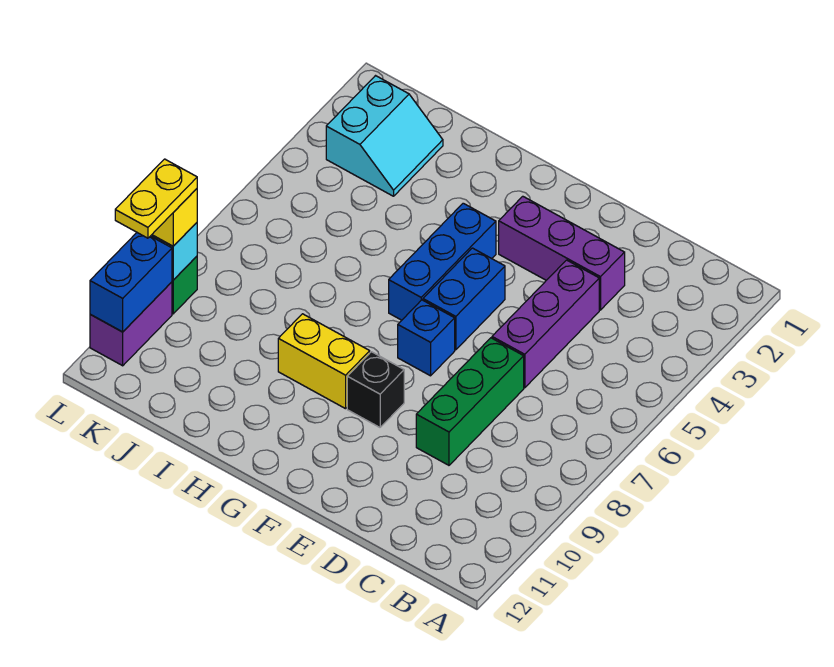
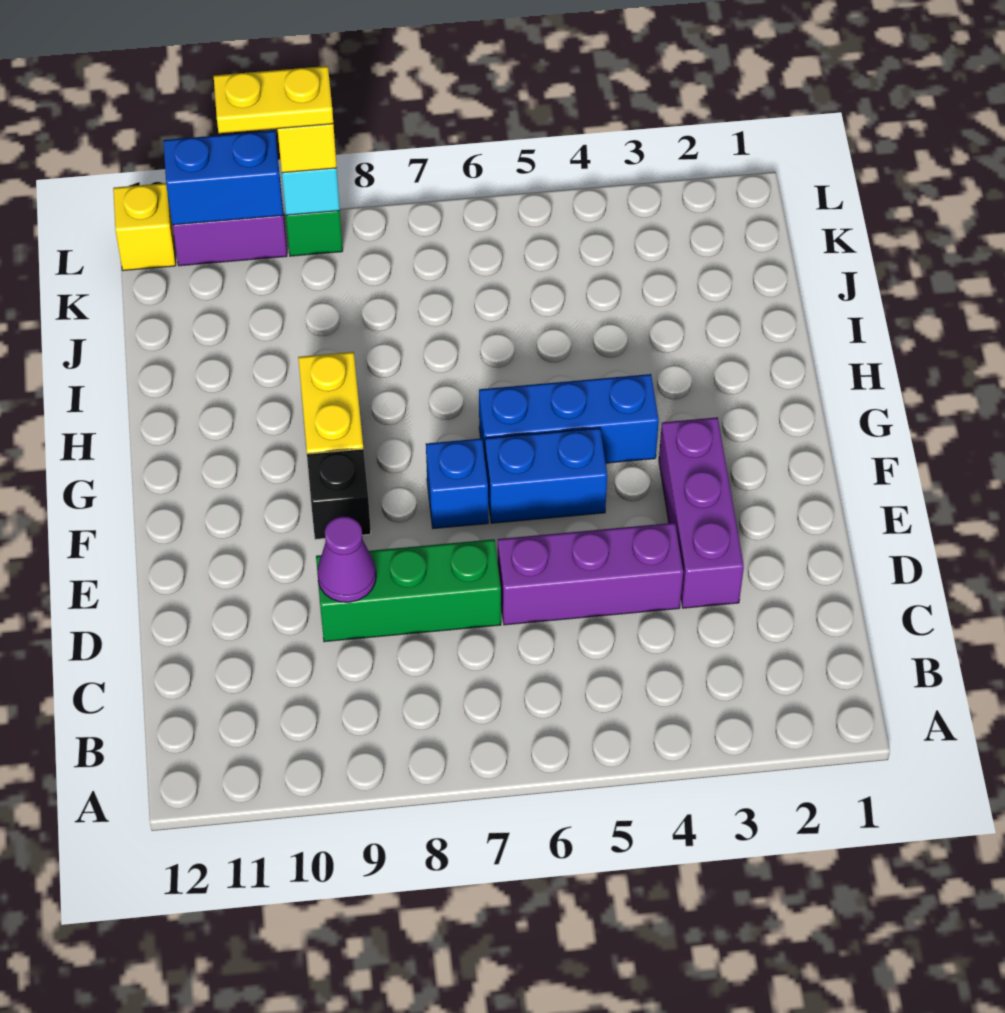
none -> purple 1x1 cone [317,516,376,602]
cyan 2x2 slope [326,76,443,196] -> none
none -> yellow 1x1 brick [113,183,176,271]

